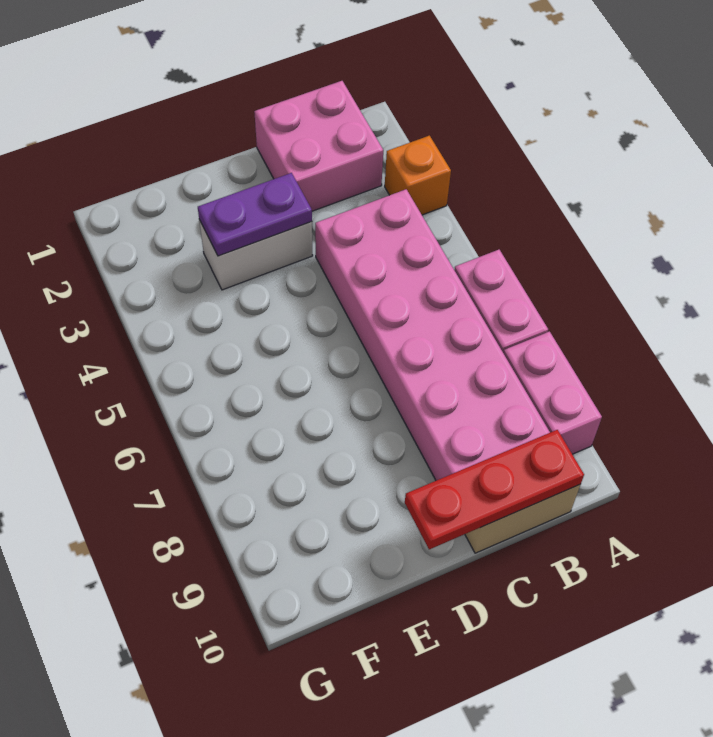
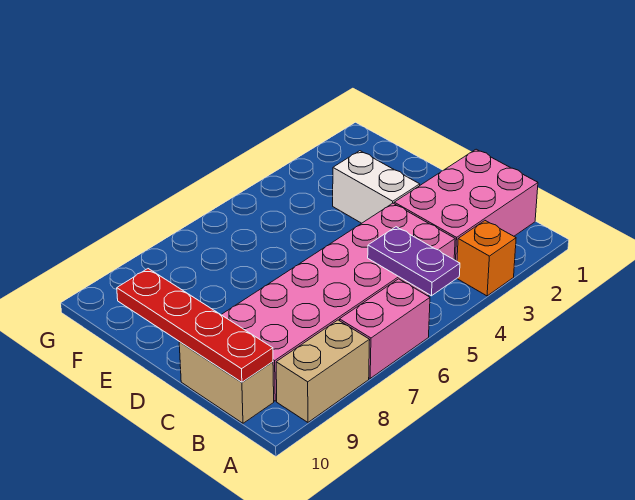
pink 1x2 brick [504,332,602,454] -> tan 1x2 brick [276,320,370,422]
pink 2x2 brick [254,81,383,211] -> pink 2x3 brick [394,149,538,261]
red 1x3 plate [405,430,584,549] -> red 1x4 plate [117,269,273,382]
purple 1x2 plate [198,173,312,256] -> purple 1x2 plate moved to [368,227,460,296]

